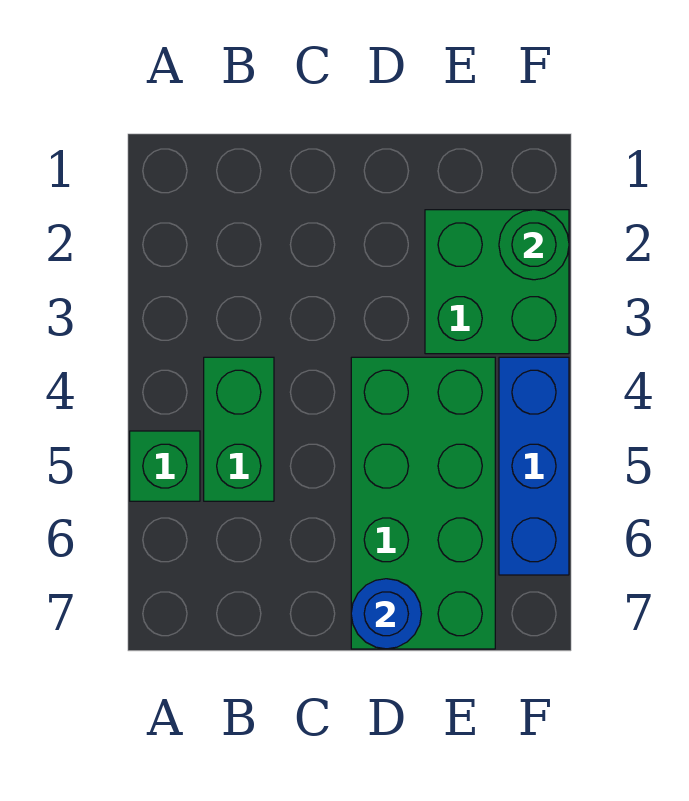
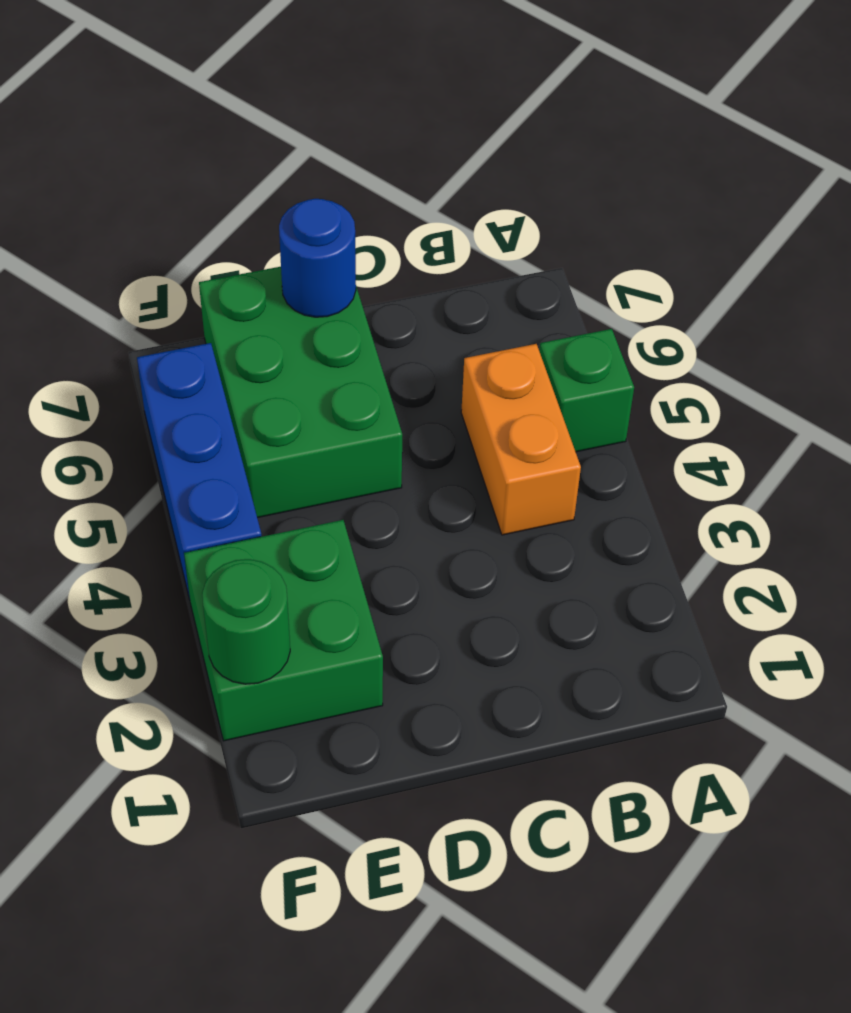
green 1x2 brick [204,357,274,501] -> orange 1x2 brick [461,344,581,535]
green 2x4 brick [351,357,495,649] -> green 2x3 brick [199,267,402,518]

